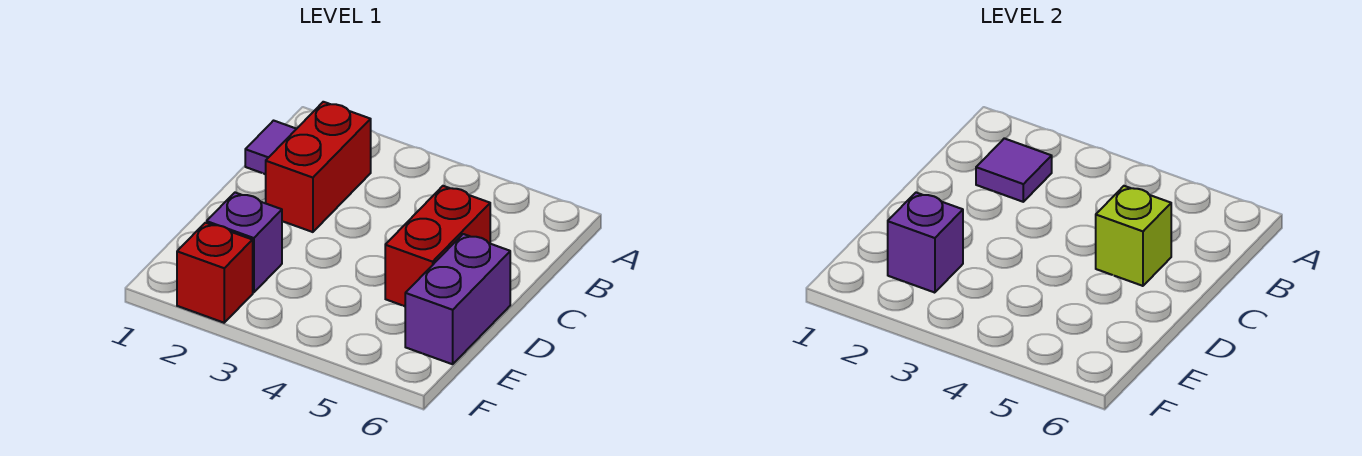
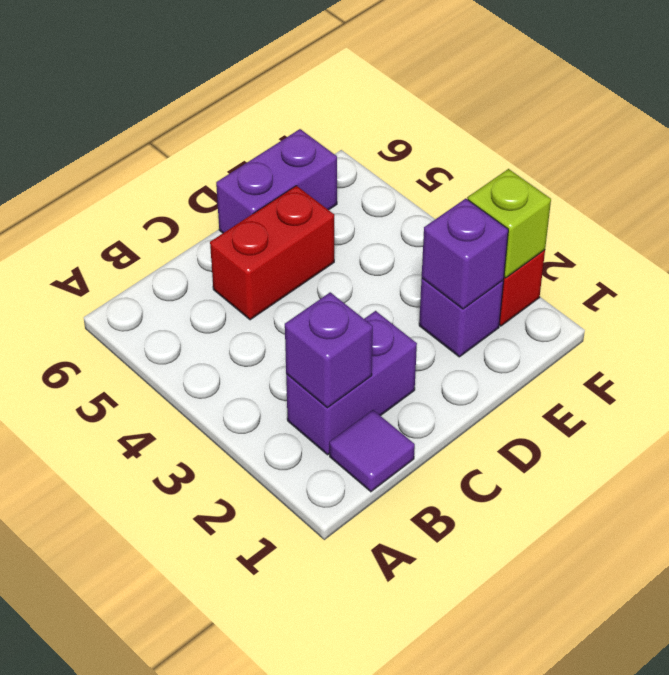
red 1x2 brick [266,102,371,232] -> purple 1x2 brick [286,311,417,455]
purple 1x1 tile [976,138,1052,202] -> purple 1x1 brick [285,292,373,408]
lime 1x1 brick [1096,186,1171,286] -> lime 1x1 brick moved to [468,169,551,278]

